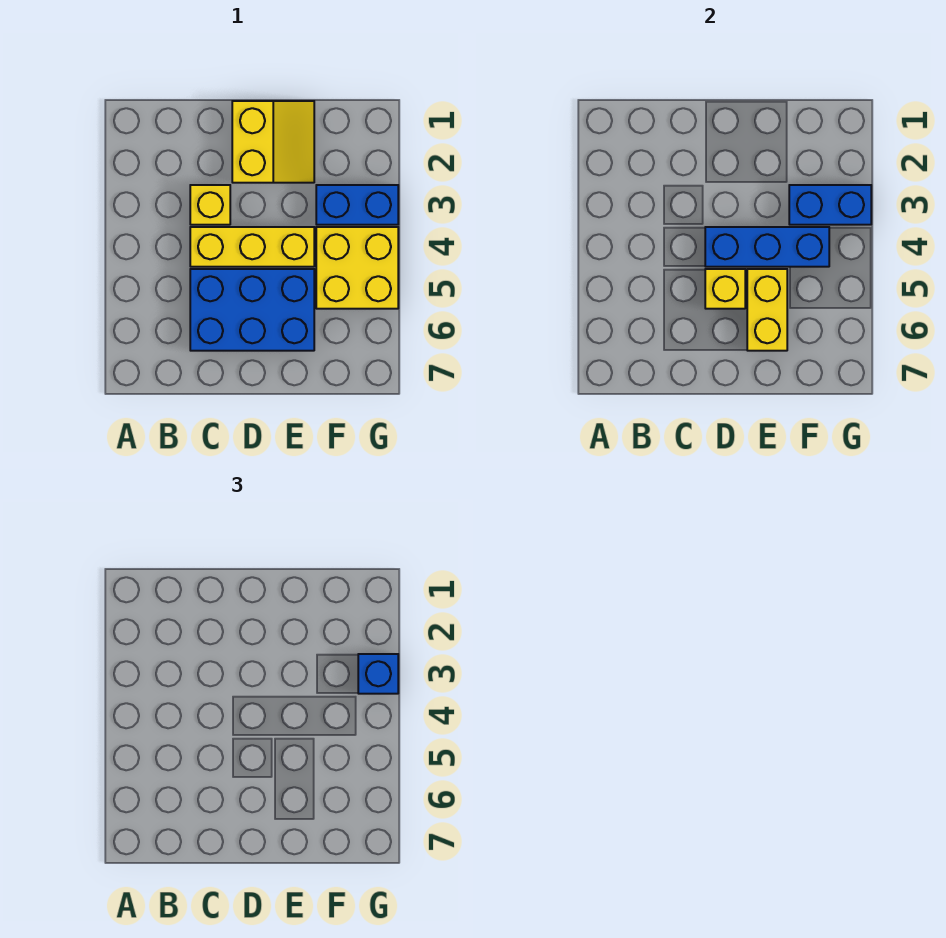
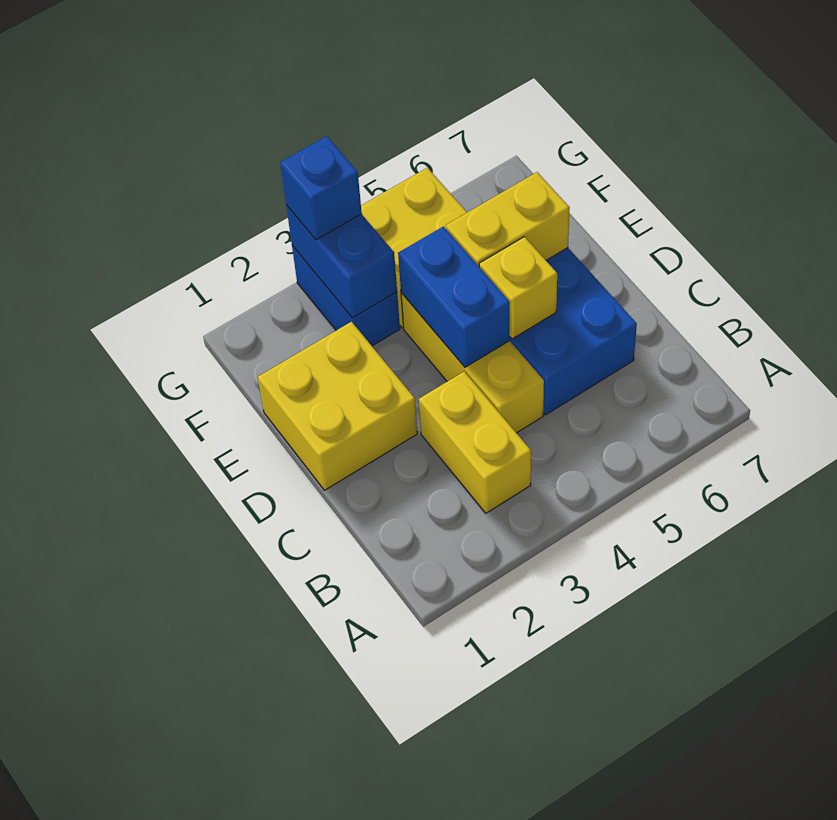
yellow 1x1 brick [190,185,230,225] -> yellow 1x2 brick [419,372,531,513]
yellow 2x2 slope [232,101,314,183] -> yellow 2x2 brick [258,322,417,490]
blue 1x3 brick [705,227,829,267] -> blue 1x2 brick [398,226,510,367]

